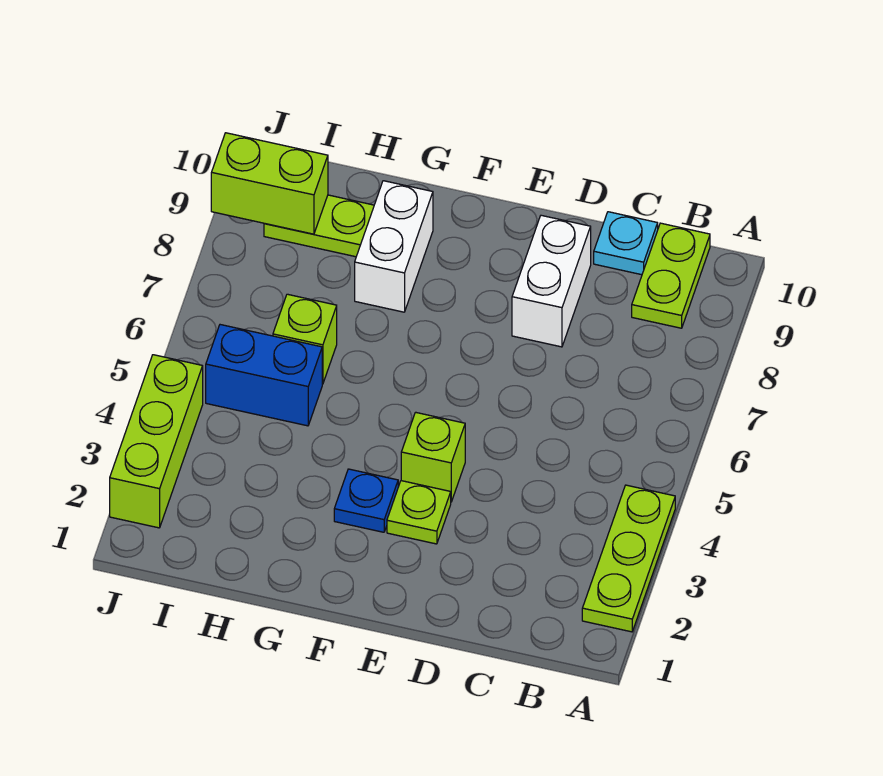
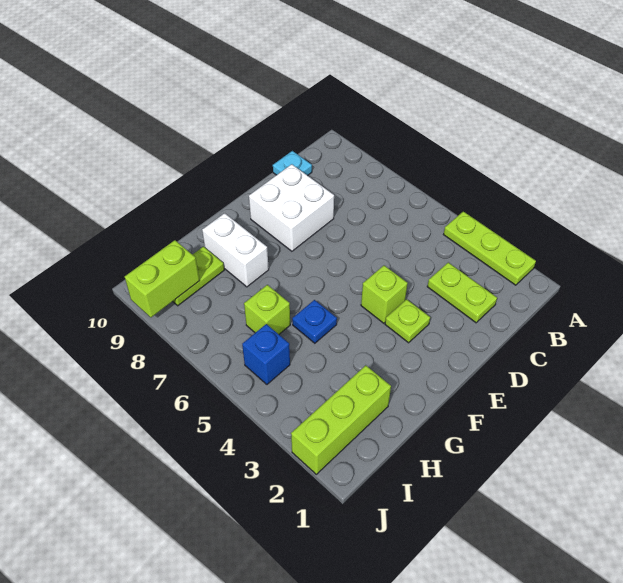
lime 1x2 plate [632,223,710,328] -> lime 1x2 plate moved to [427,263,497,323]
white 1x2 brick [512,215,591,347] -> white 2x2 brick [249,164,334,251]
blue 1x1 plate [334,469,398,532] -> blue 1x1 plate moved to [292,300,337,343]
blue 1x2 brick [206,325,322,426] -> blue 1x1 brick [242,324,290,384]
lime 1x3 brick [110,355,203,528] -> lime 1x3 brick turned to [291,365,391,474]

